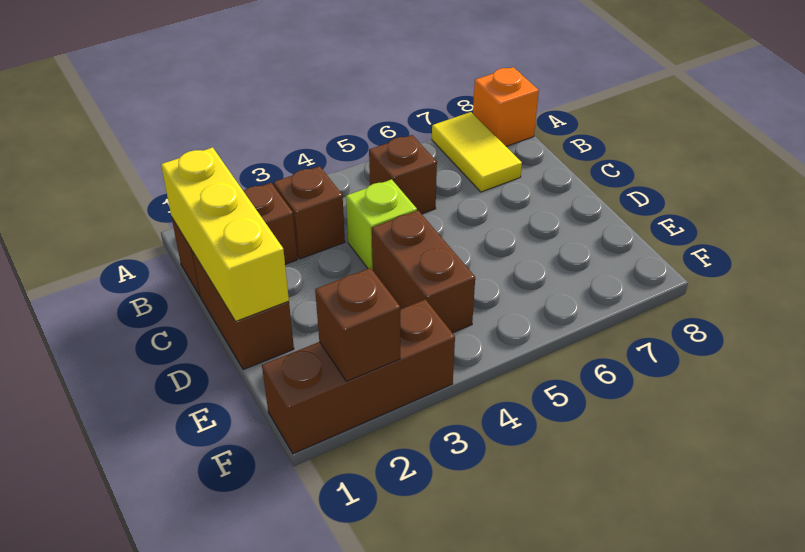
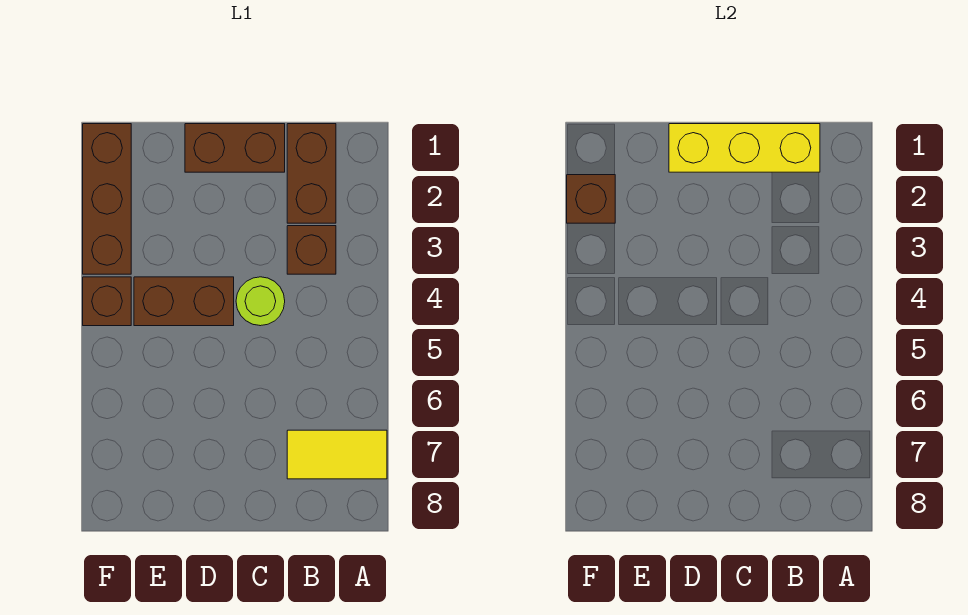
orange 1x1 brick [473,67,539,146] -> none
brown 1x1 brick [369,135,437,214] -> brown 1x1 brick moved to [83,277,131,326]
lime 1x1 brick [346,179,417,270] -> lime 1x1 round brick [236,277,285,326]

